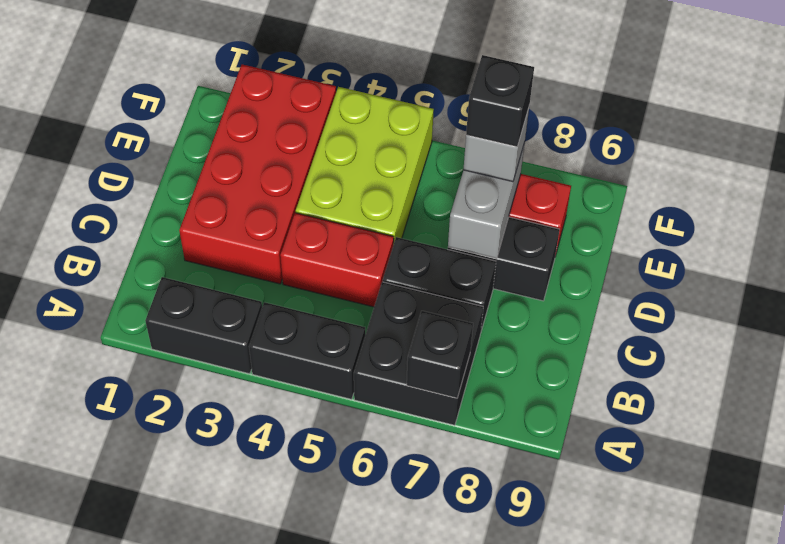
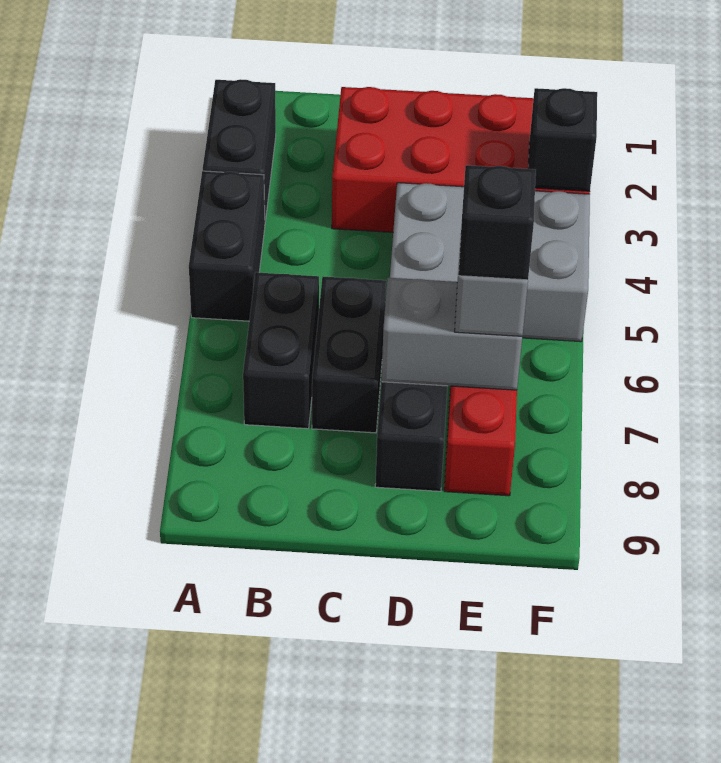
black 2x2 brick [354,282,483,425] -> black 1x2 brick [243,272,319,429]
black 1x1 brick [407,311,473,398] -> black 1x1 brick moved to [528,88,597,191]
red 1x2 brick [280,213,394,307] -> none
lime 2x3 brick [296,87,434,245] -> grey 2x3 brick [390,183,590,342]

